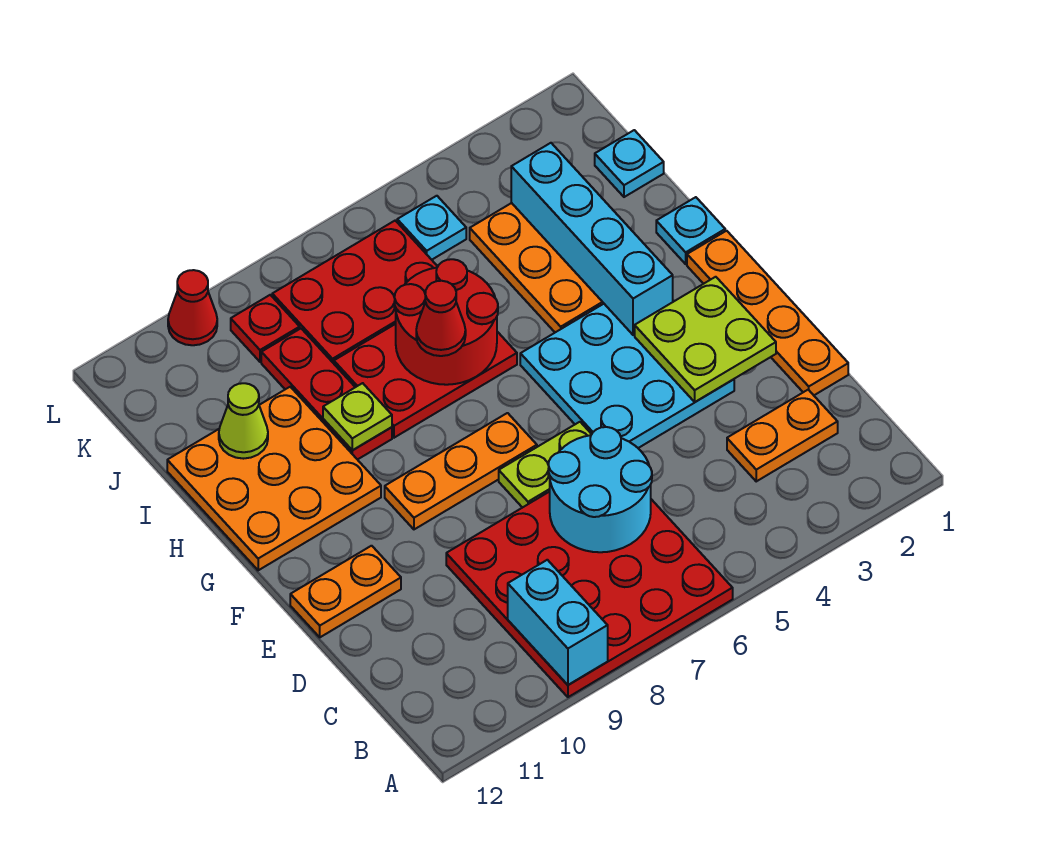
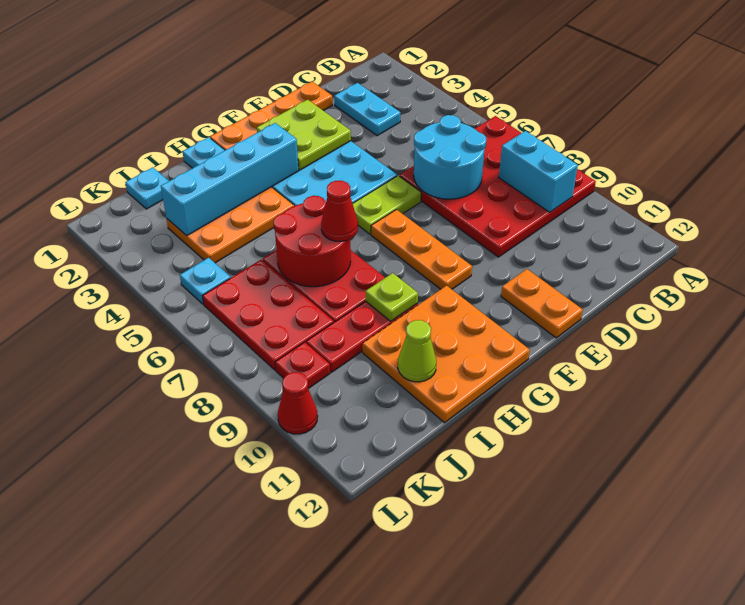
cyan 1x2 brick [508,560,608,685] -> cyan 1x2 brick turned to [499,131,578,212]
orange 1x2 plate [727,390,838,481] -> cyan 1x2 plate [334,83,401,135]
lime 1x2 plate [499,422,592,508] -> lime 1x2 plate turned to [353,176,421,234]

